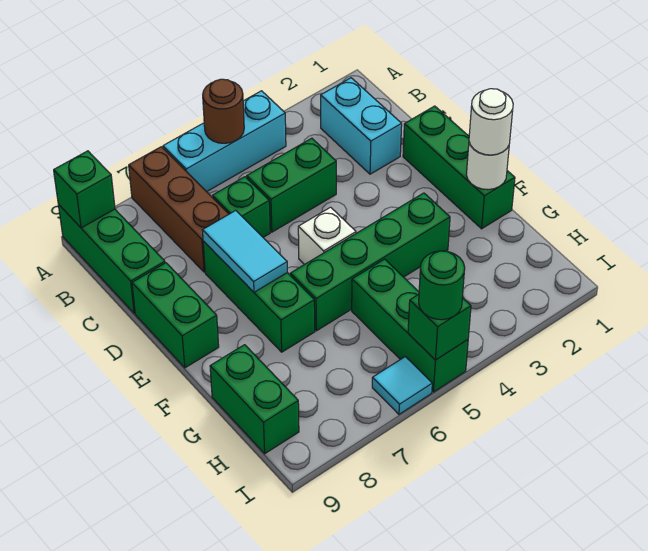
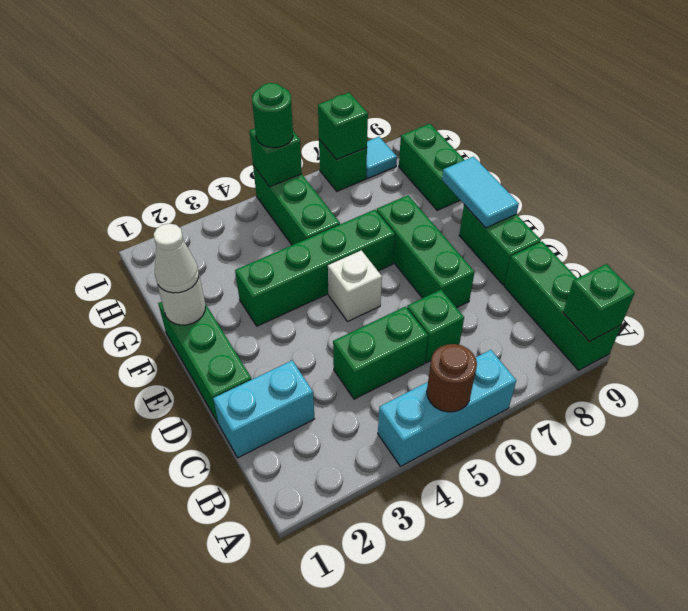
brown 1x3 brick [129,147,229,272] -> none
cyan 1x2 brick [321,78,402,174] -> cyan 1x2 brick turned to [213,361,315,458]
cyan 1x2 tile [202,210,287,292] -> cyan 1x2 tile moved to [442,157,519,228]
white 1x1 round brick [469,89,513,155] -> white 1x1 cone [154,223,199,293]
cyan 1x1 tile [372,357,432,414] -> cyan 1x1 tile moved to [366,137,397,178]
none -> green 1x1 brick [319,139,367,191]
none -> green 1x1 brick [318,93,368,160]

